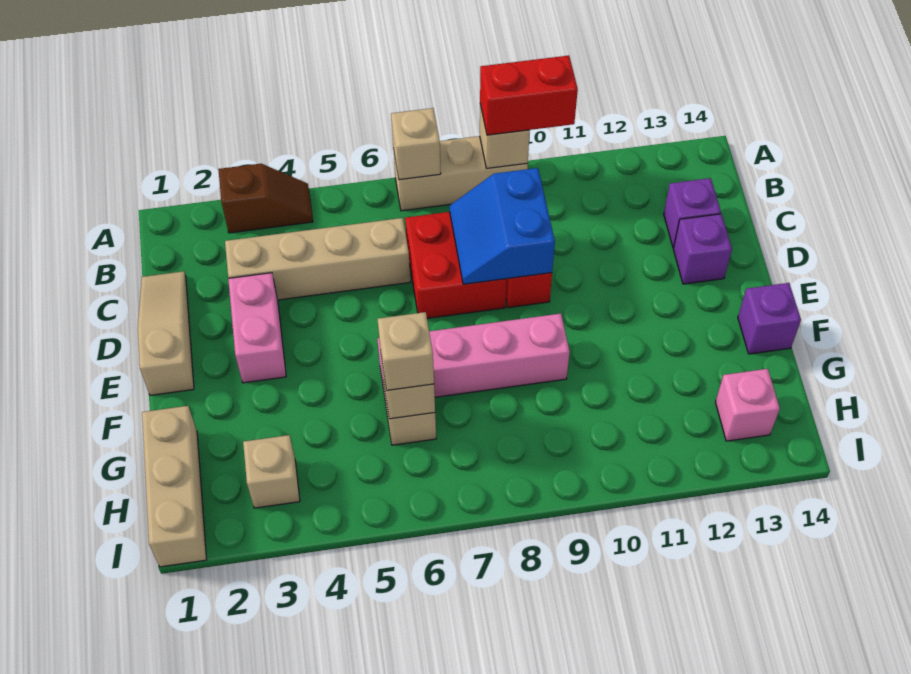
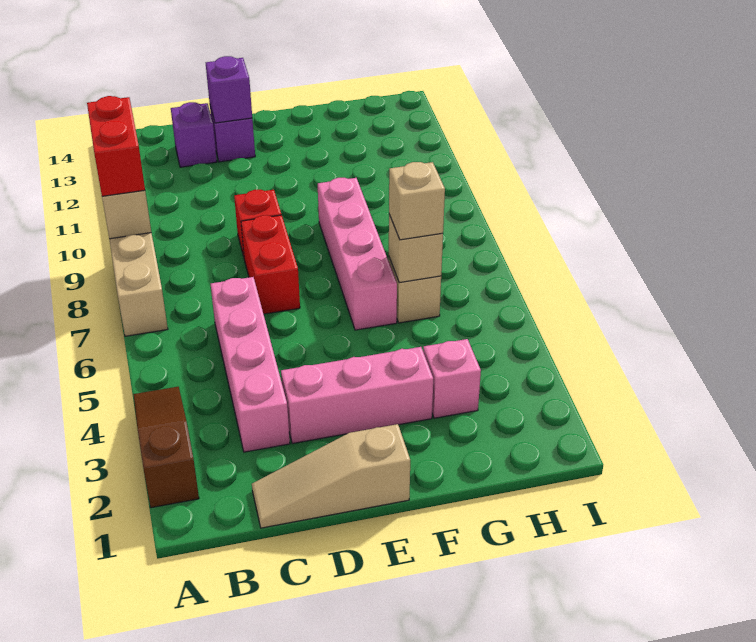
brown 1x2 slope [218,164,313,233] -> brown 1x3 slope [133,387,199,508]
tan 1x1 brick [391,108,441,180] -> none
tan 1x4 brick [225,218,410,300] -> pink 1x4 brick [211,277,290,452]
red 2x2 brick [405,212,507,318] -> red 1x2 brick [241,215,300,314]
blue 2x2 slope [450,168,555,284] -> none
pink 1x2 brick [228,273,286,383] -> pink 1x3 brick [281,347,433,444]
purple 1x1 brick [738,283,801,354] -> purple 1x1 brick moved to [206,56,252,123]
tan 1x3 brick [142,406,207,567] -> none
tan 1x1 brick [243,435,300,508] -> none
pink 1x1 brick [715,369,780,441] -> pink 1x1 brick moved to [423,339,481,418]

